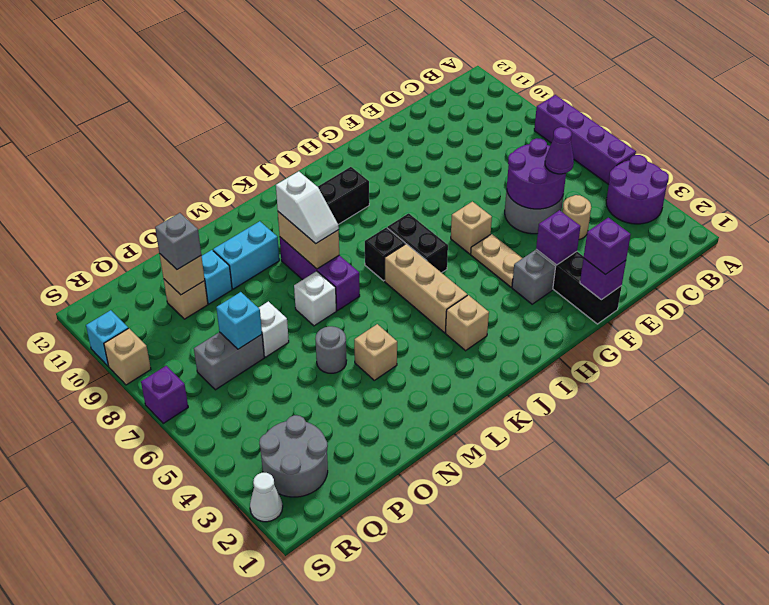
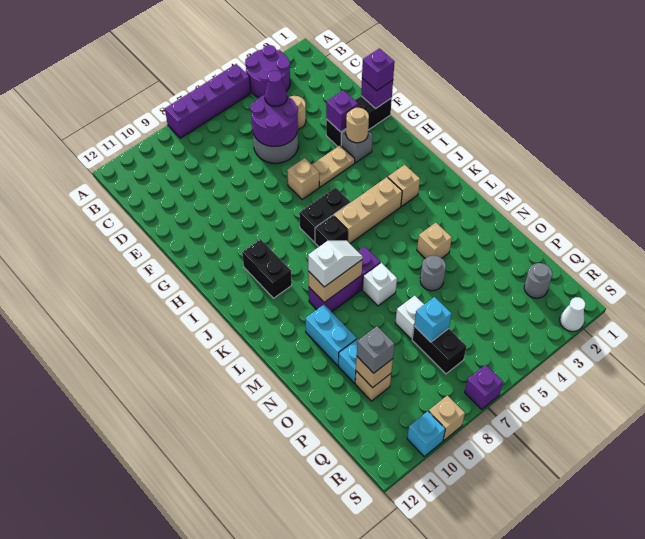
none -> tan 1x1 round brick [346,108,369,143]
grey 1x2 brick [194,332,264,390] -> black 1x2 brick [412,326,467,374]
grey 2x2 round brick [259,415,328,497] -> grey 1x1 round brick [524,263,552,298]

